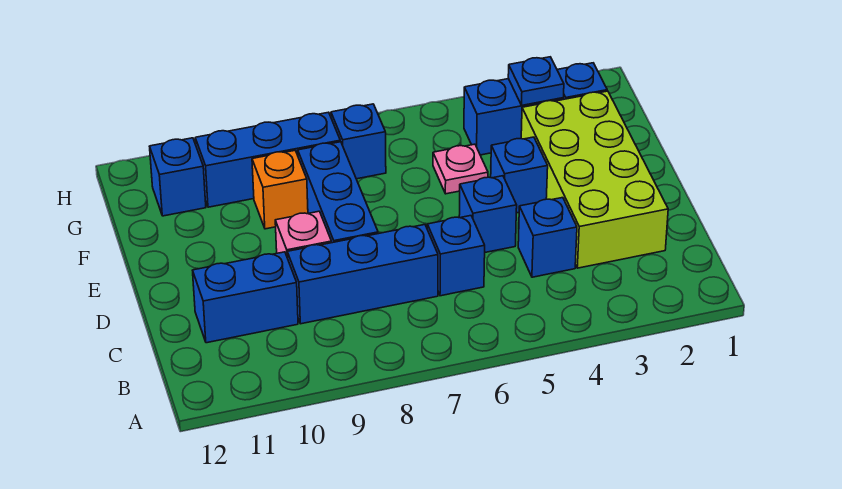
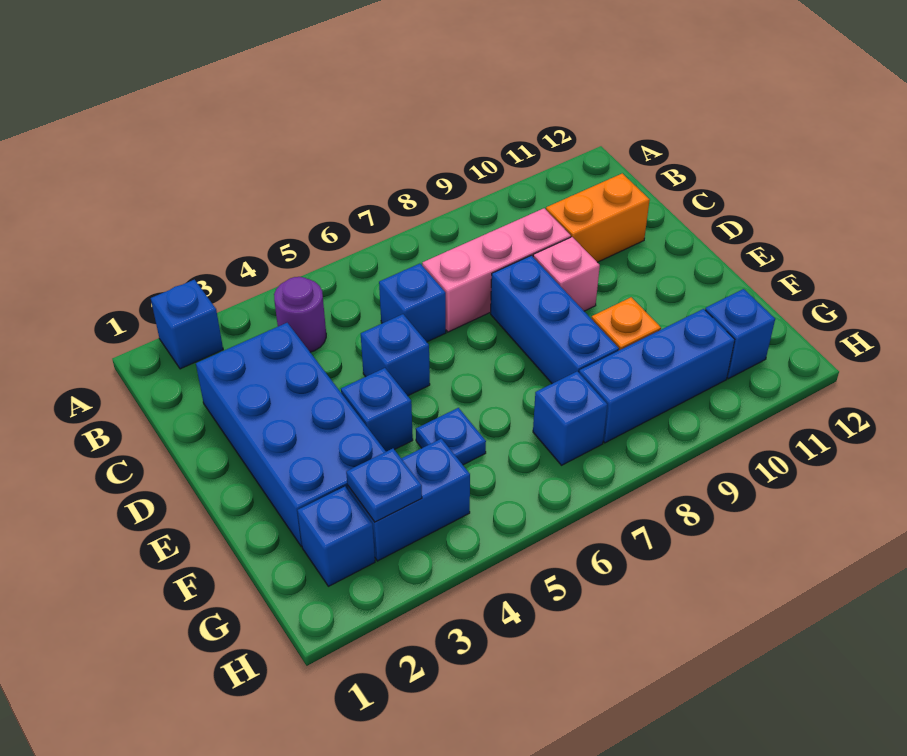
none -> purple 1x1 round brick [274,277,326,352]
lime 2x4 brick [521,91,668,268] -> blue 2x4 brick [196,323,386,546]
blue 1x1 brick [518,198,577,277] -> blue 1x1 brick moved to [151,280,223,369]
blue 1x3 brick [287,225,438,324] -> pink 1x3 brick [422,208,571,332]
blue 1x2 brick [193,252,298,343] -> orange 1x2 brick [546,173,650,262]
pink 1x1 plate [433,144,488,194] -> blue 1x1 plate [416,408,486,465]

